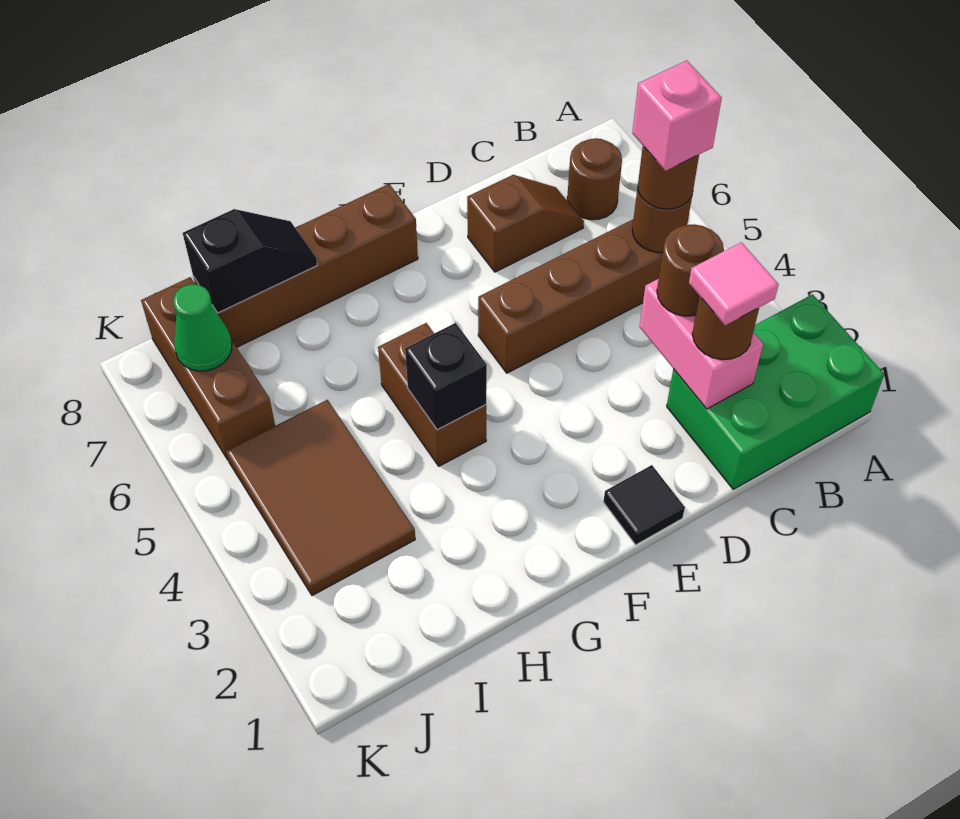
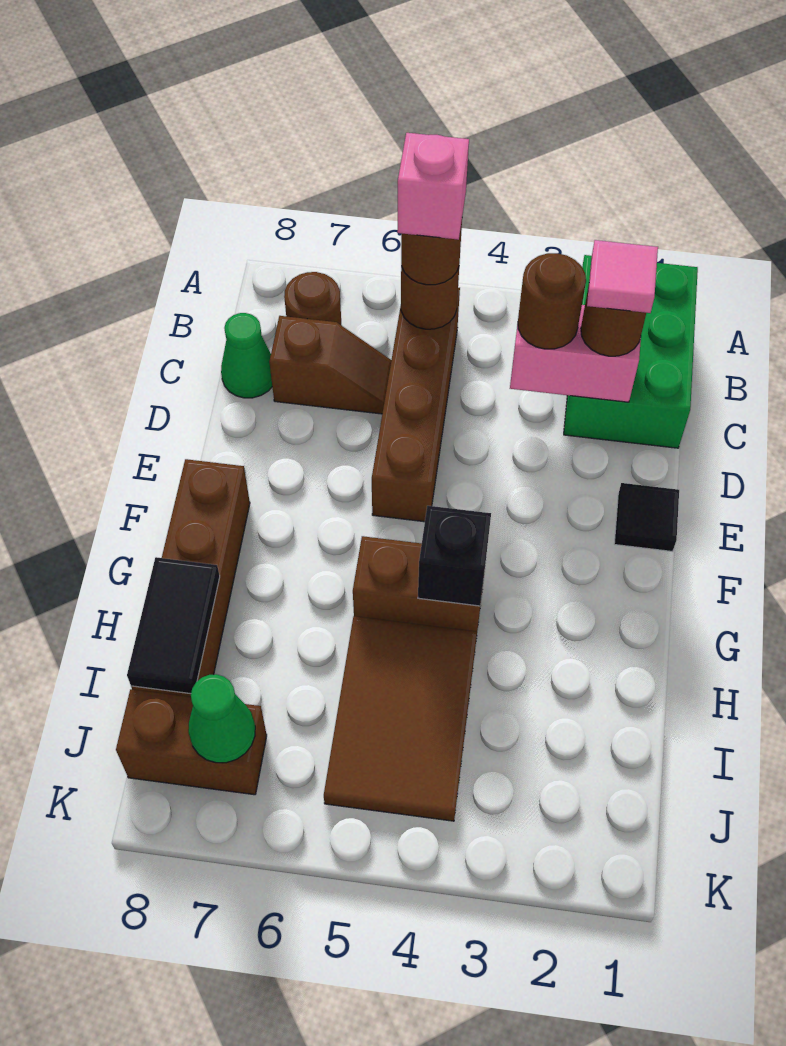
brown 1x2 slope [467,175,584,272] -> brown 1x2 slope turned to [269,316,391,414]
none -> green 1x1 cone [221,313,272,398]
black 1x2 slope [183,209,317,313] -> black 1x2 tile [127,557,220,694]
brown 2x3 tile [226,400,415,596] -> brown 2x3 tile turned to [324,616,477,821]
brown 1x3 brick [141,277,275,460] -> brown 1x2 brick [116,689,267,795]

